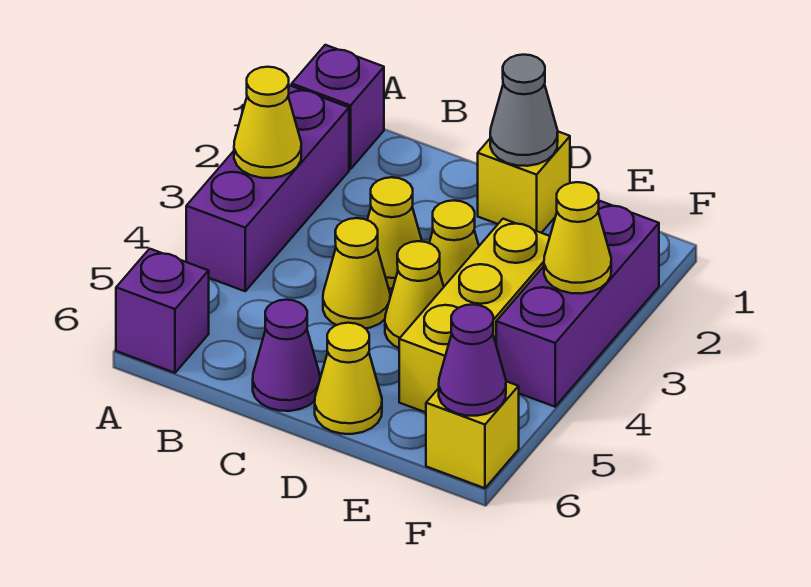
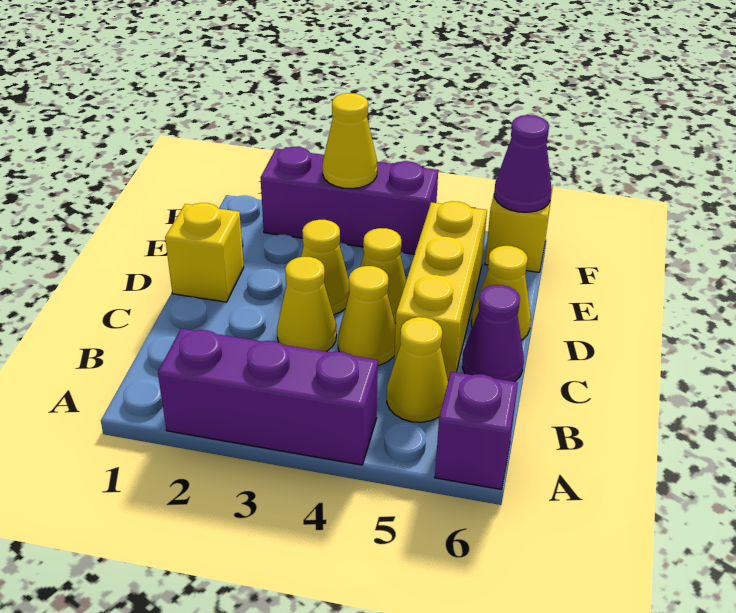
purple 1x1 brick [292,45,384,169] -> none
yellow 1x1 cone [234,67,301,178] -> yellow 1x1 cone moved to [387,317,448,422]
grey 1x1 cone [490,55,558,166] -> none
yellow 1x3 brick [399,219,550,412] -> yellow 1x3 brick turned to [394,201,487,380]

